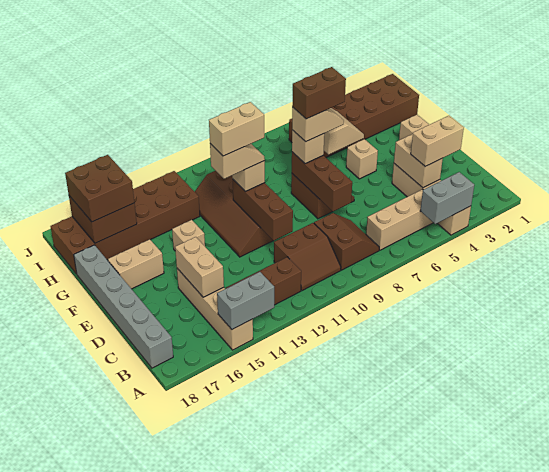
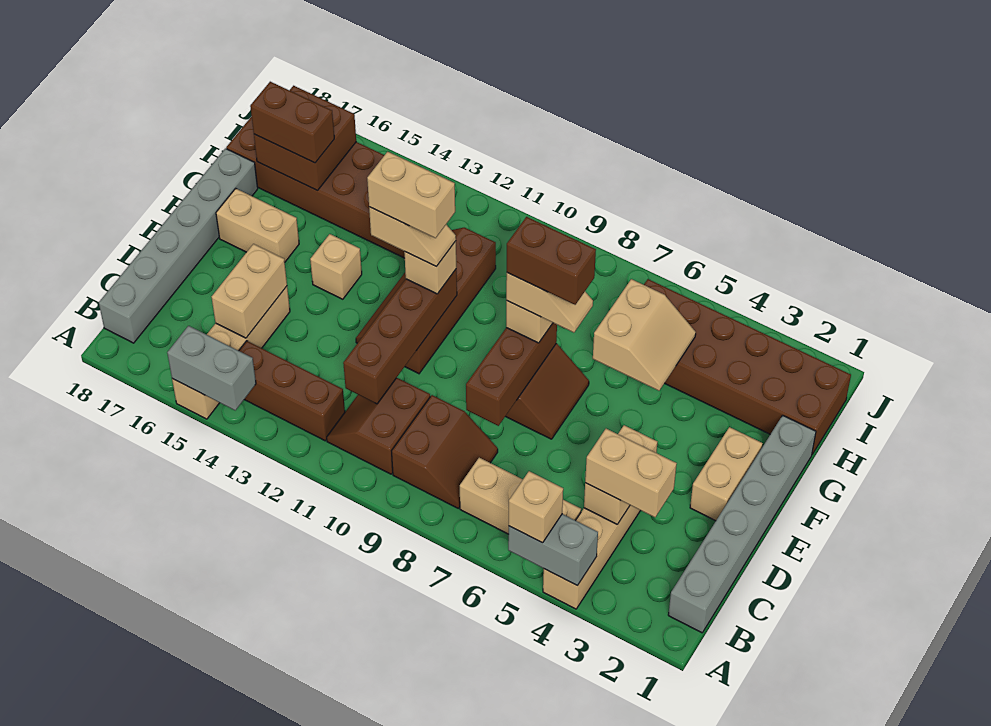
none -> grey 1x6 brick [668,415,816,633]
brown 2x2 slope [274,223,341,291] -> brown 2x2 slope turned to [327,378,430,474]
brown 1x3 brick [233,180,293,241] -> brown 1x4 brick [343,270,457,404]
tan 1x1 brick [346,139,378,179] -> tan 1x1 brick moved to [509,471,563,543]
brown 2x2 brick [65,155,134,222] -> brown 1x2 brick [250,82,334,163]

